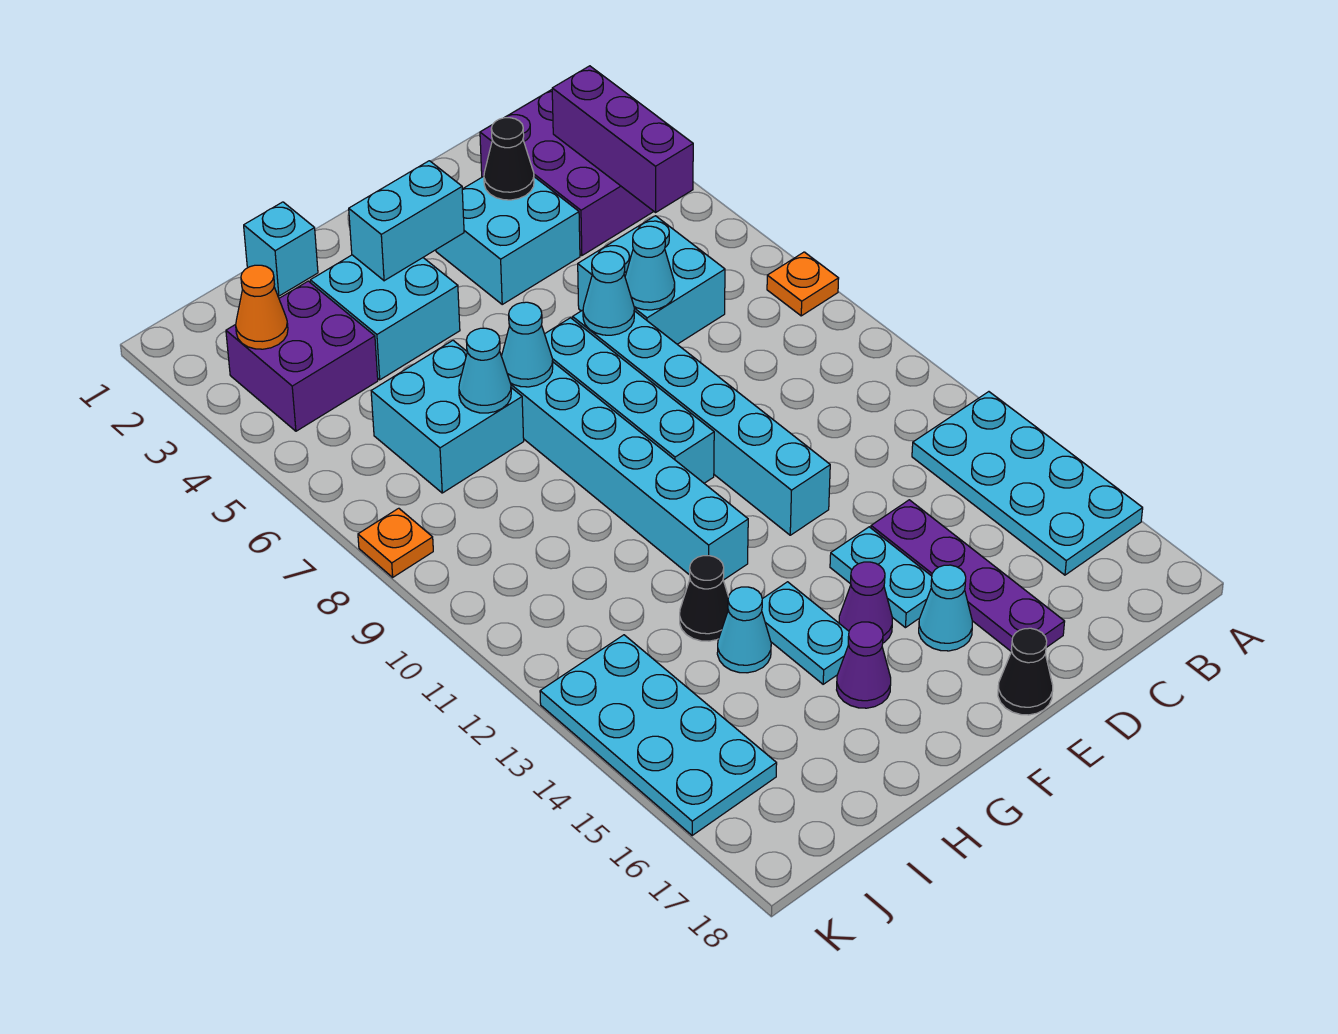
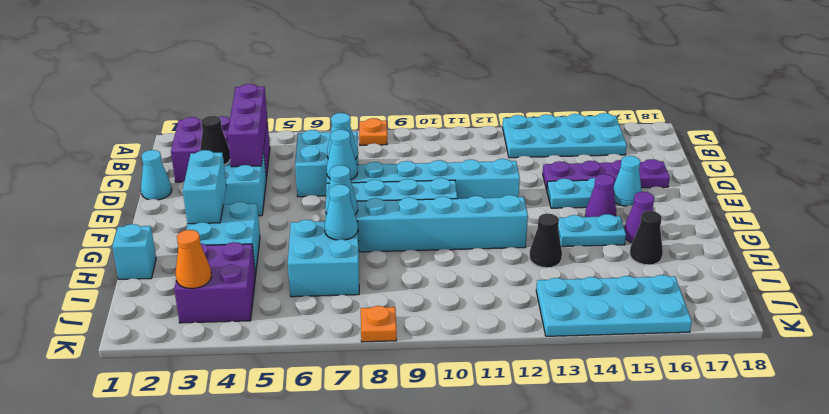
purple 1x3 brick [552,66,693,212] -> purple 1x3 brick turned to [227,84,267,167]
black 1x1 cone [998,628,1053,715] -> black 1x1 cone moved to [630,211,663,265]
cyan 1x1 cone [717,587,771,673] -> cyan 1x1 cone moved to [141,150,172,200]

